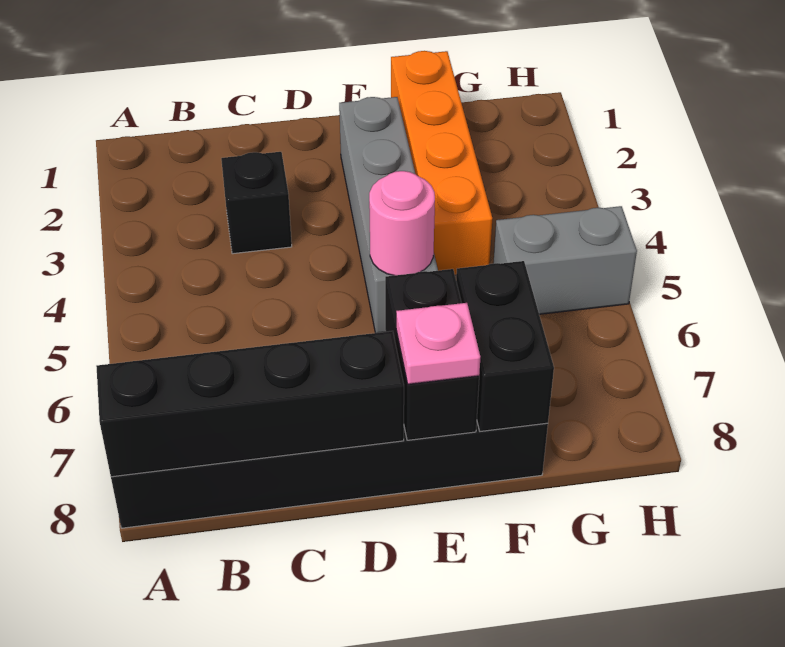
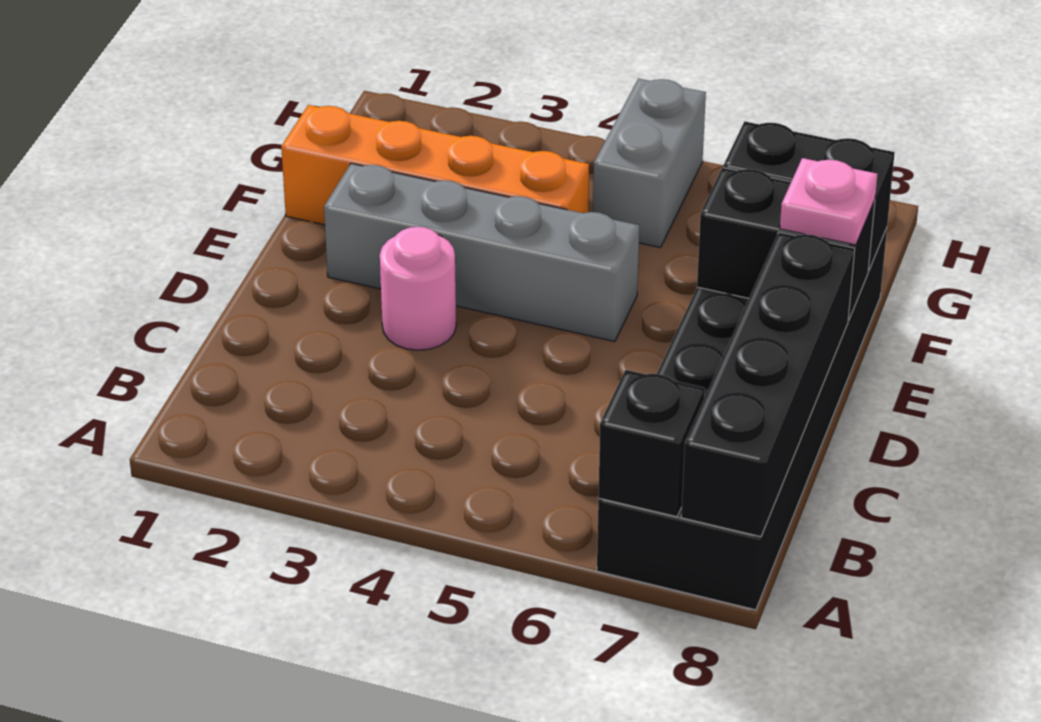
black 1x1 brick [221,152,292,254] -> black 1x1 brick moved to [598,370,705,517]
pink 1x1 round brick [369,171,435,276] -> pink 1x1 round brick moved to [380,227,456,350]

